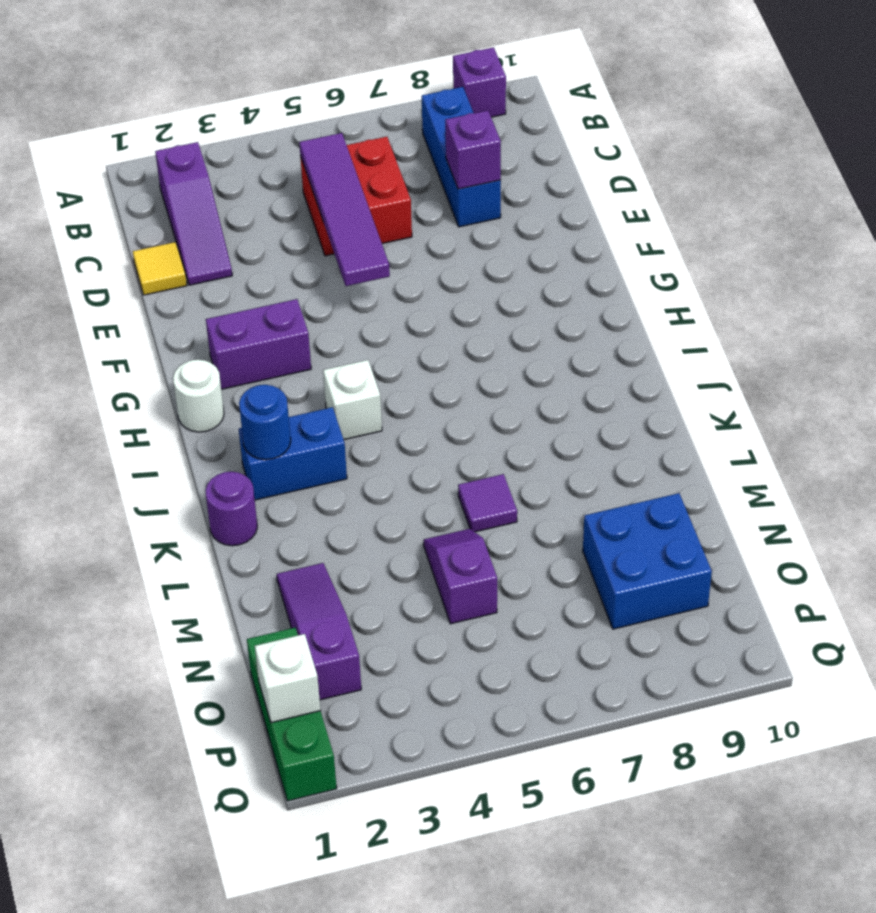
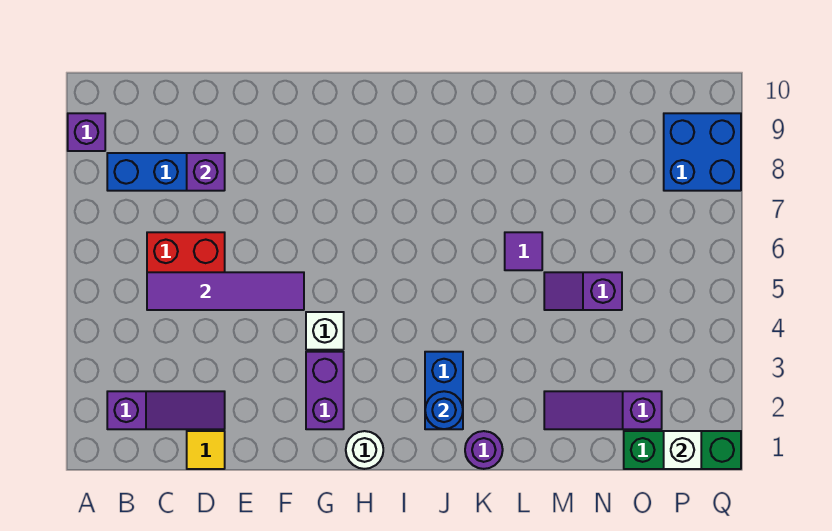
white 1x1 brick [323,360,382,440] -> white 1x1 brick moved to [306,312,344,350]
blue 2x2 brick [583,493,712,629] -> blue 2x2 brick moved to [664,113,741,191]

